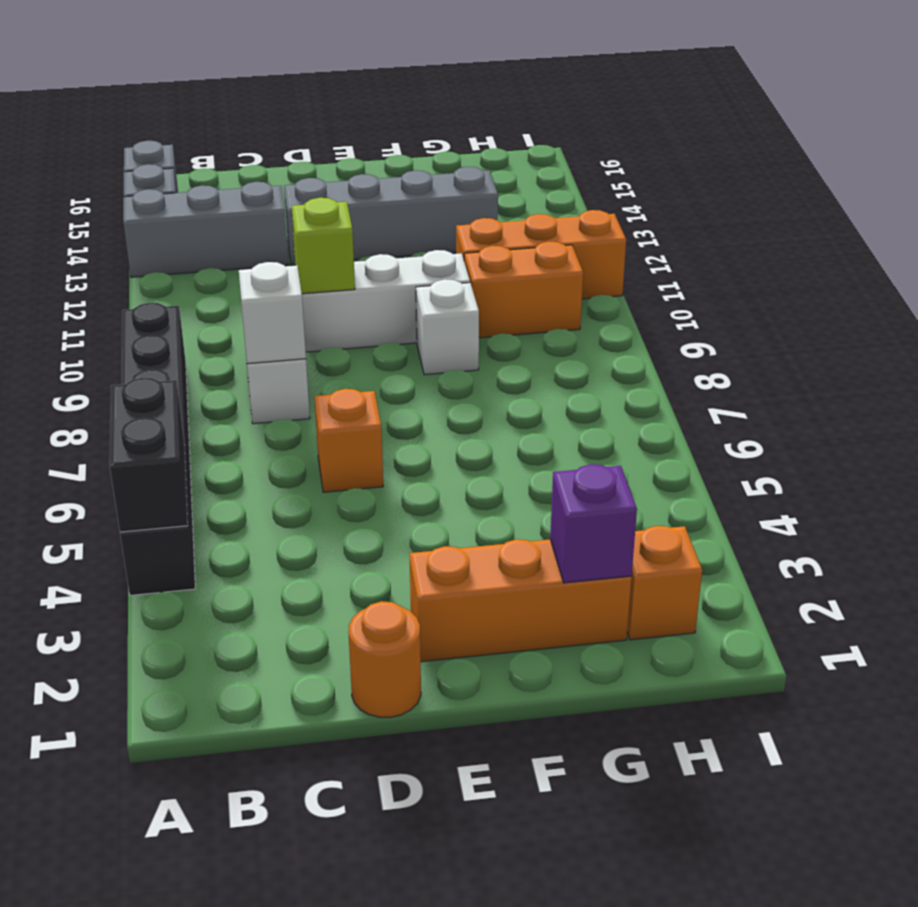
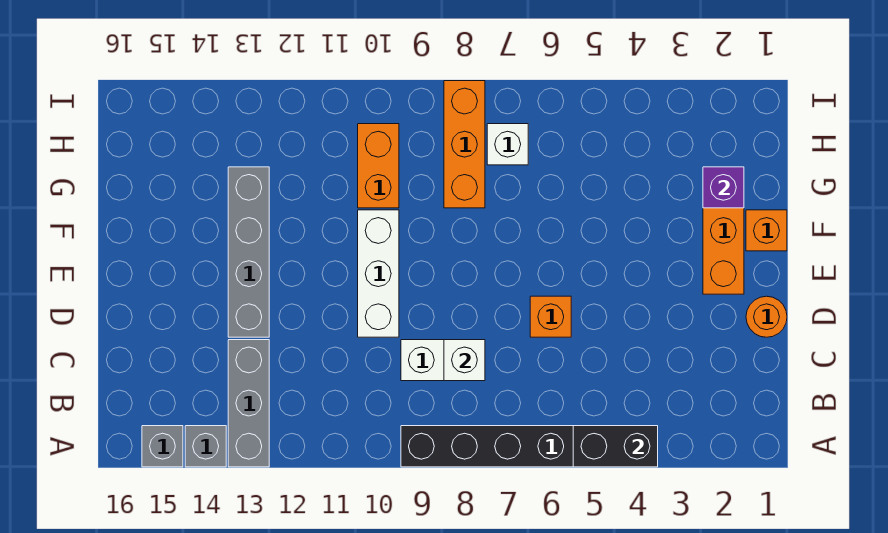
lime 1x1 brick [292,198,355,294] -> none
white 1x1 brick [416,279,479,375] -> white 1x1 brick moved to [487,124,528,165]
orange 1x3 brick [456,210,626,299] -> orange 1x3 brick moved to [444,81,485,208]
orange 1x1 brick [627,526,702,640] -> orange 1x1 brick moved to [746,210,787,251]

